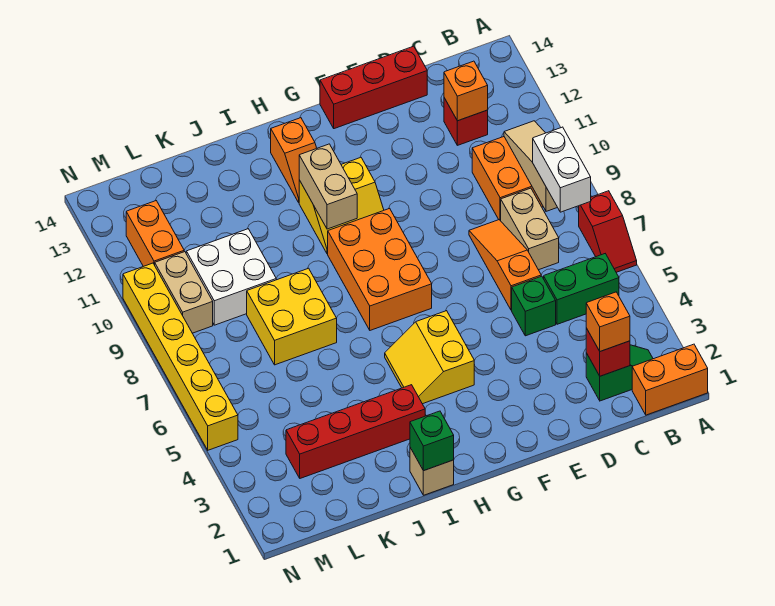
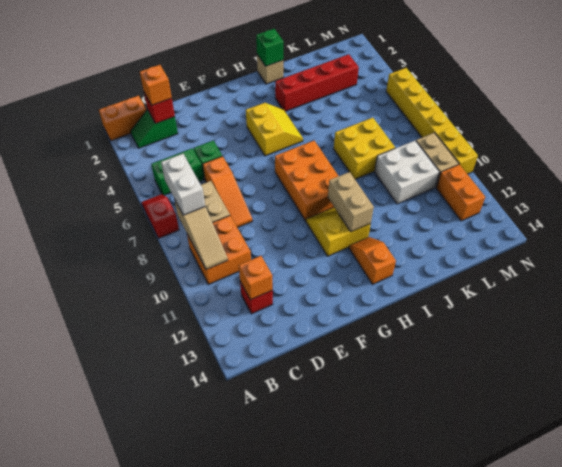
red 1x3 brick [320,46,427,129] -> none

